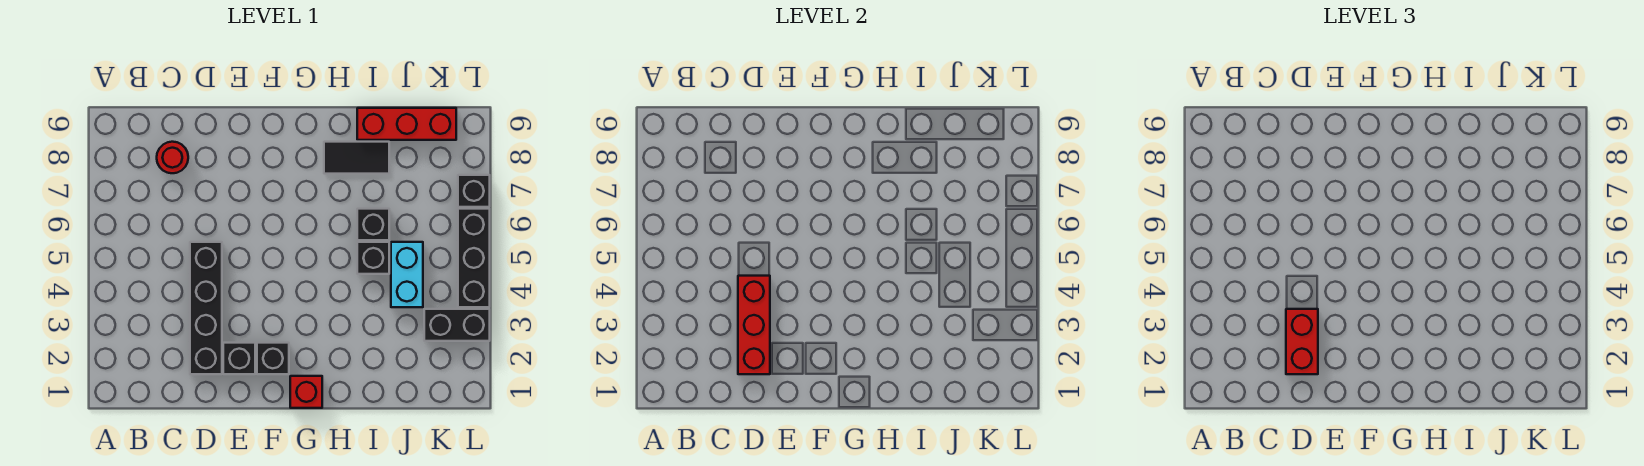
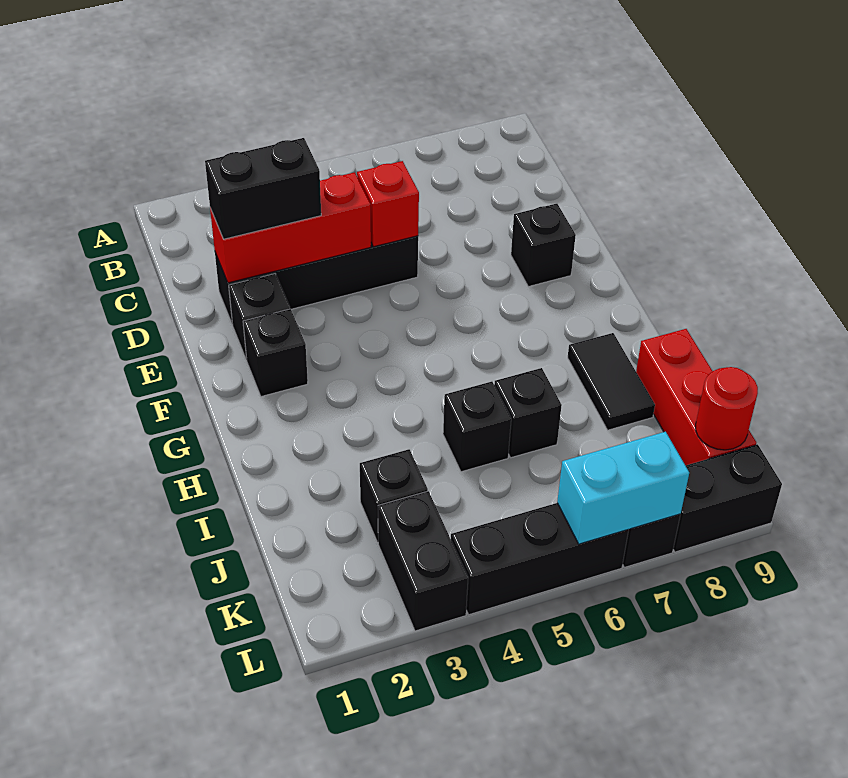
red 1x1 round brick [157,142,188,173] -> red 1x1 round brick moved to [696,367,758,450]
red 1x2 brick [1286,309,1318,374] -> black 1x2 brick [205,138,321,239]
none -> black 1x1 brick [511,204,576,287]
red 1x1 brick [290,376,322,408] -> red 1x1 brick moved to [357,161,419,247]
none -> black 1x1 brick [360,449,428,542]
cyan 1x2 brick [391,242,423,307] -> cyan 1x2 brick moved to [557,432,689,544]
none -> black 1x2 brick [673,444,782,552]

